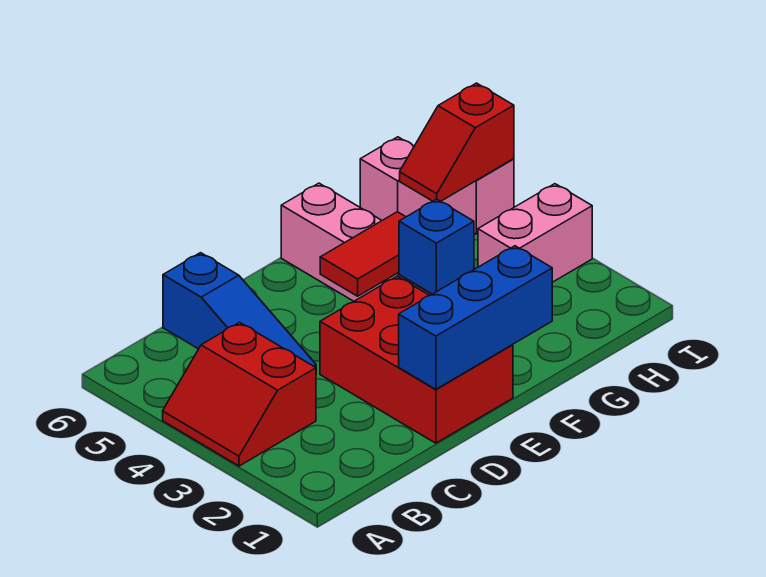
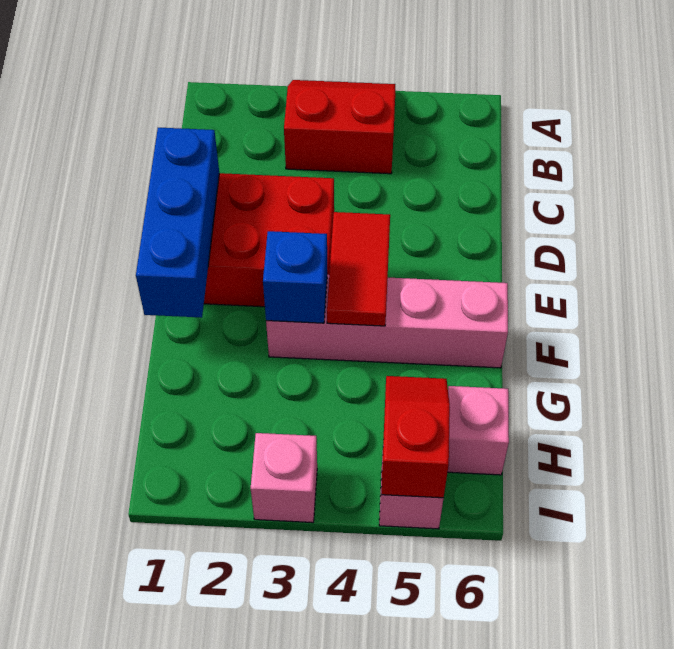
blue 1x3 slope [163,253,316,367] -> none
pink 1x2 brick [478,184,592,282] -> pink 1x1 brick [251,433,317,523]

